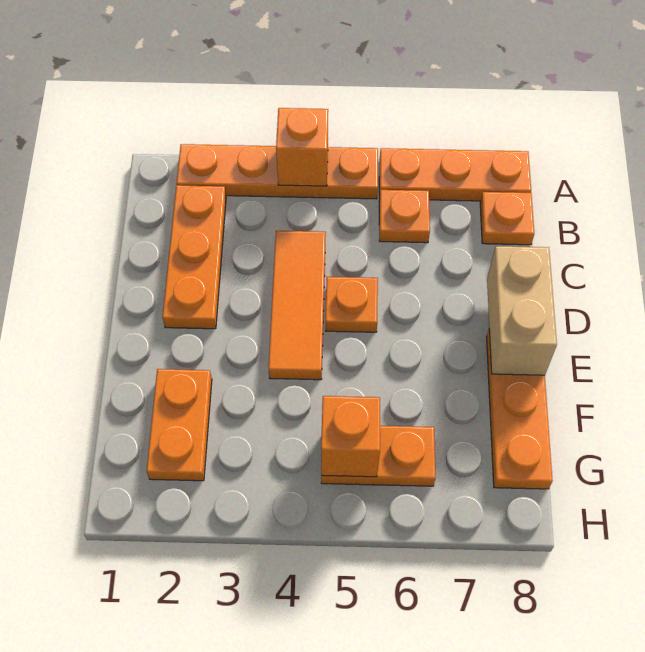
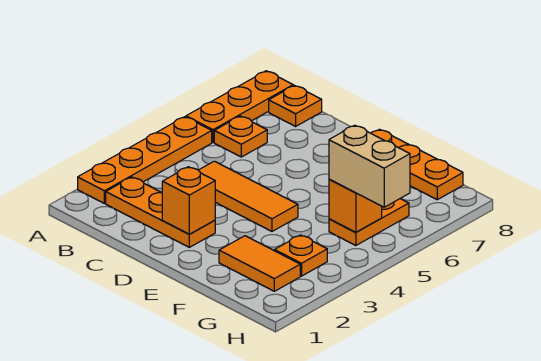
orange 1x1 brick [276,108,328,186] -> orange 1x1 brick moved to [162,167,215,234]
orange 1x1 plate [326,277,378,332] -> orange 1x1 plate moved to [275,235,327,276]
tan 1x2 brick [487,246,557,375] -> tan 1x2 brick moved to [329,125,410,207]
orange 1x2 plate [147,369,212,481] -> orange 1x2 tile [219,236,300,291]

